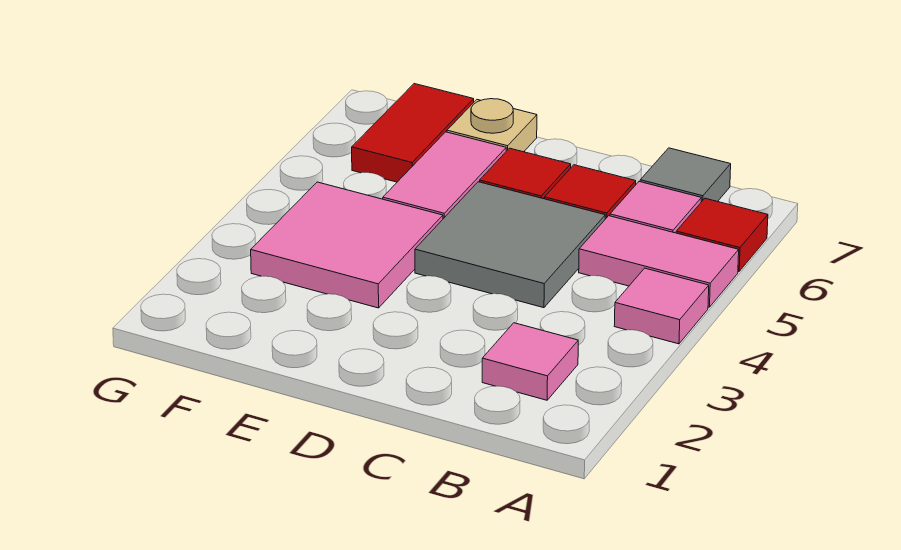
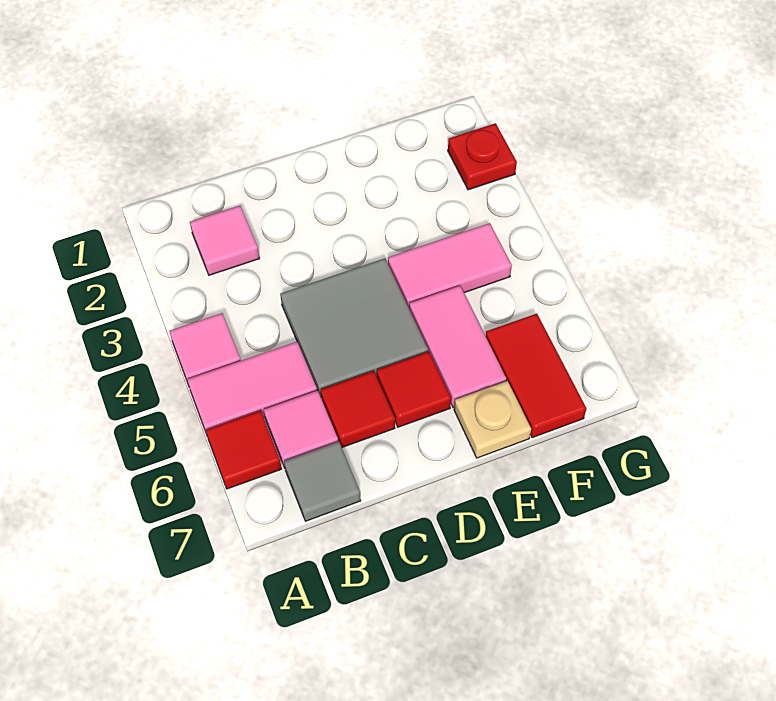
pink 2x2 tile [251,182,443,308] -> pink 1x2 tile [388,223,512,307]
none -> red 1x1 plate [448,123,517,190]

